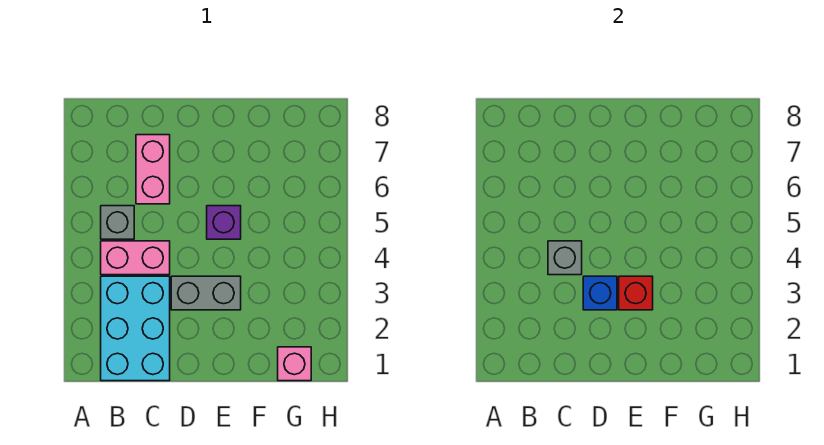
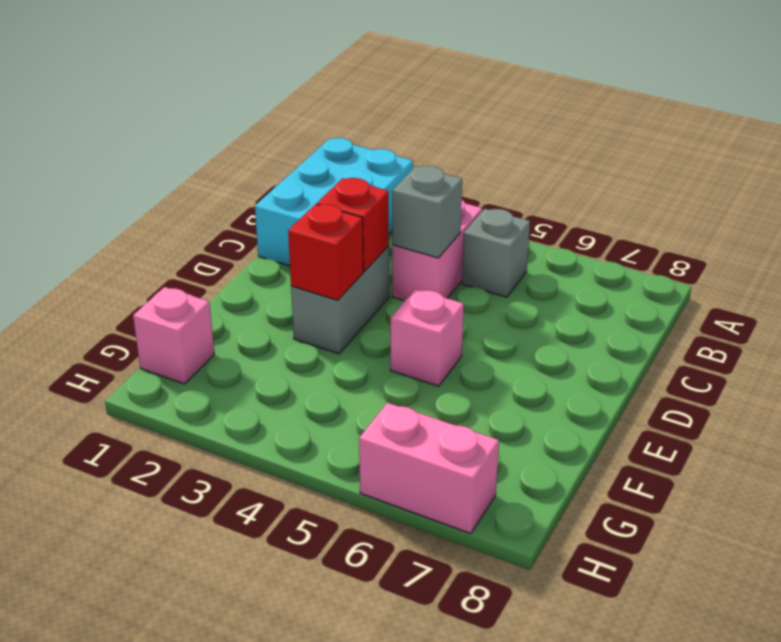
cyan 2x3 brick [101,276,170,381] -> cyan 2x3 brick turned to [255,138,413,266]
pink 1x2 brick [136,135,170,204] -> pink 1x2 brick moved to [359,403,499,533]
blue 1x1 brick [583,276,617,310] -> red 1x1 brick [317,178,389,271]
purple 1x1 brick [207,206,241,239] -> pink 1x1 brick [391,289,464,386]

